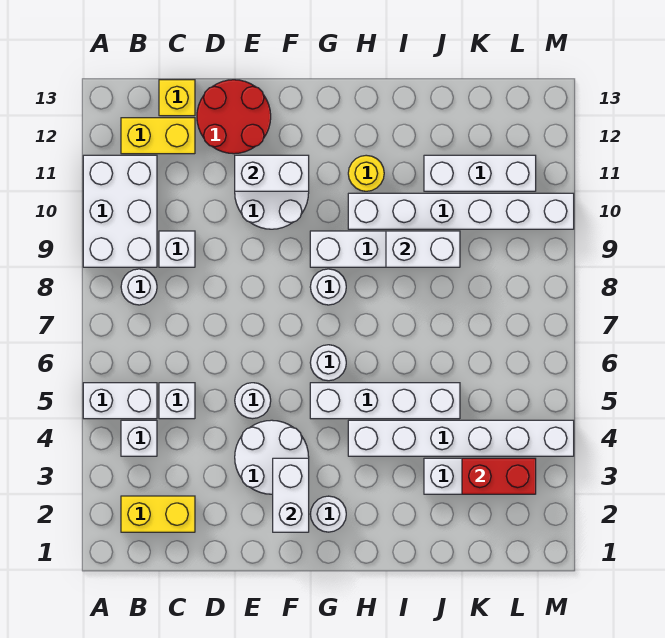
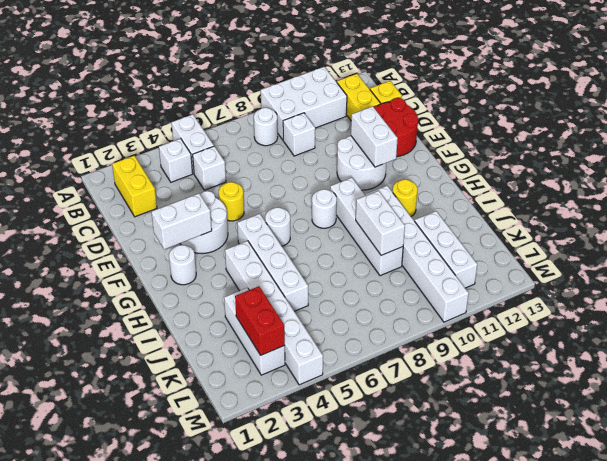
white 1x1 round brick [235,383,271,419] -> yellow 1x1 round brick [219,182,244,221]

